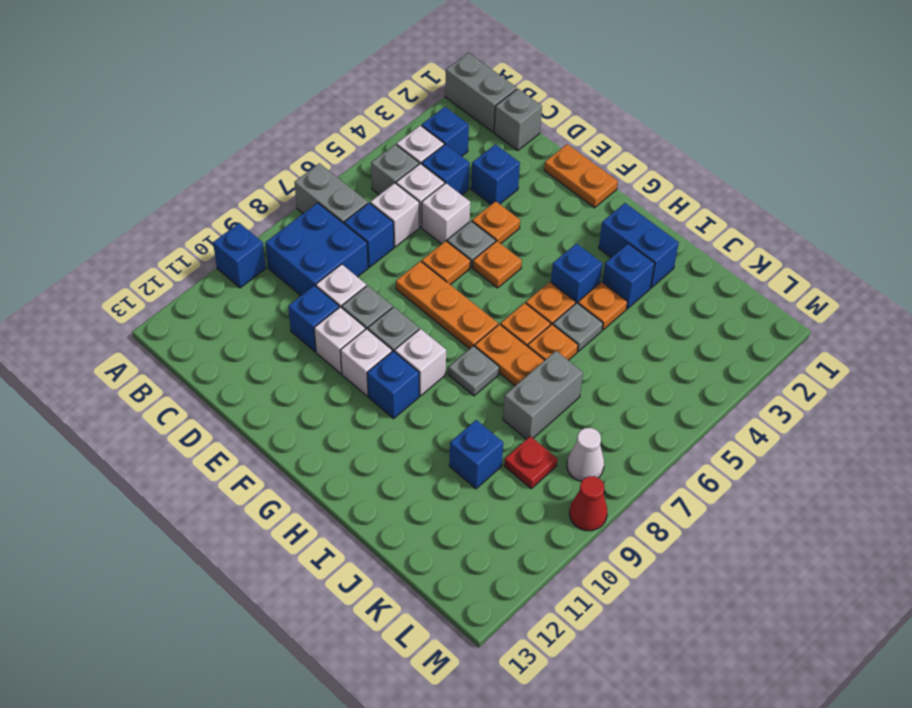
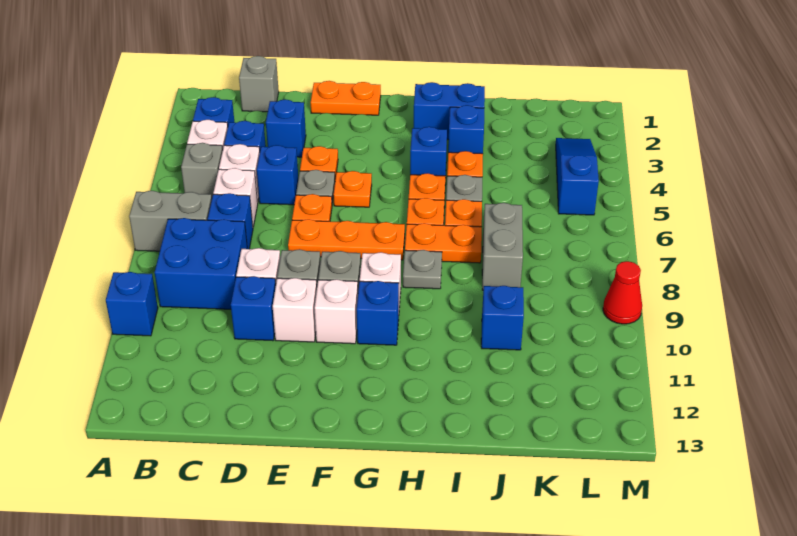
grey 1x2 brick [445,53,517,132] -> none
white 1x1 brick [422,183,470,244] -> blue 1x1 brick [257,145,298,205]
red 1x1 plate [504,436,557,488] -> none
none -> blue 1x3 slope [556,138,599,215]
white 1x1 cone [567,428,604,481] -> none

